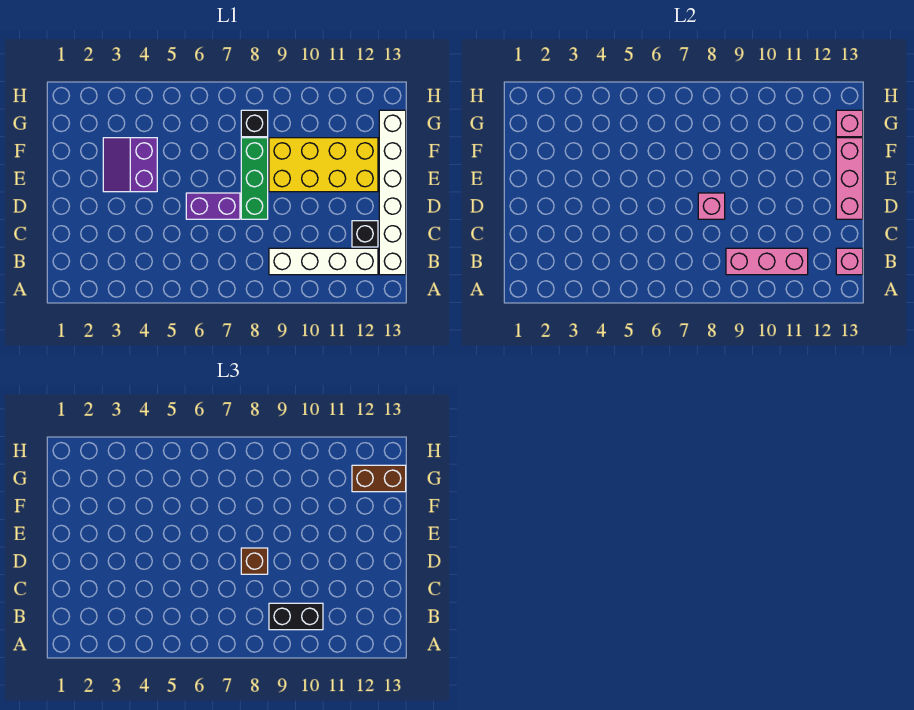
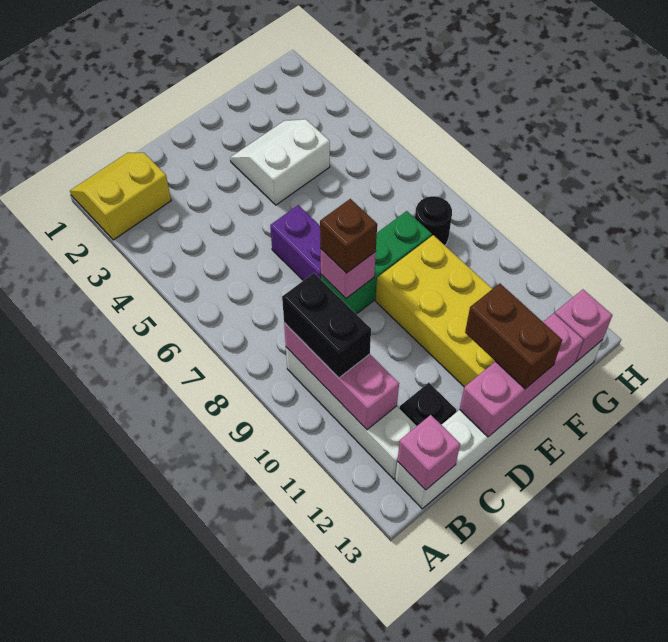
none -> yellow 2x2 slope [70,153,171,240]
purple 2x2 slope [103,138,157,192] -> white 2x2 slope [230,119,330,205]
black 1x1 brick [241,110,268,137] -> black 1x1 round brick [415,196,452,245]
brown 1x2 brick [352,465,406,492] -> brown 1x2 brick moved to [465,284,562,389]

